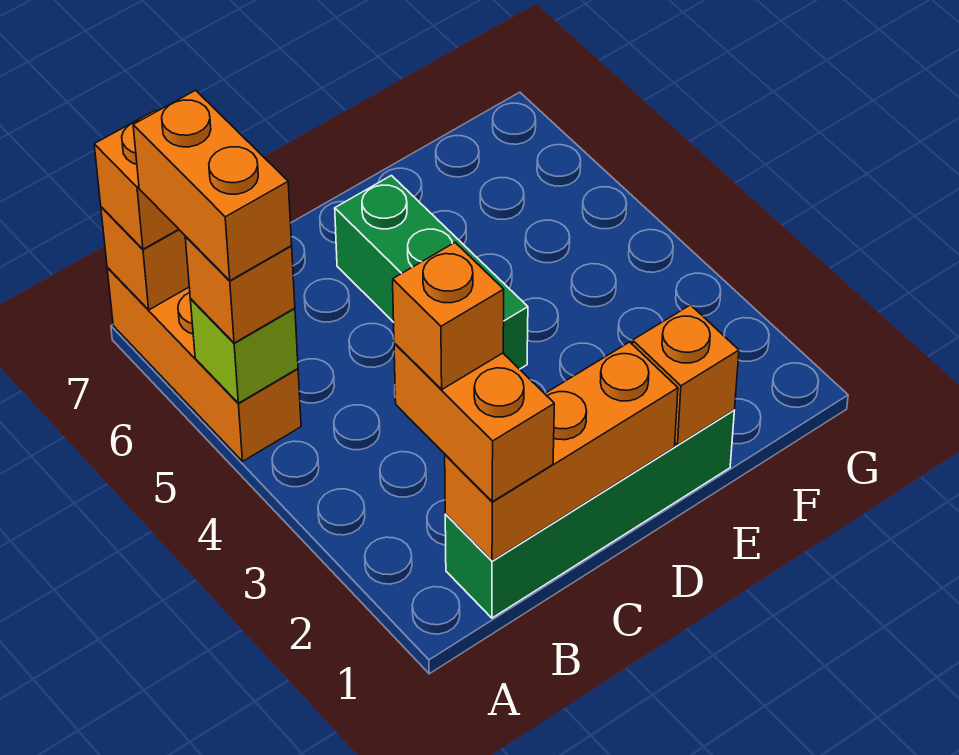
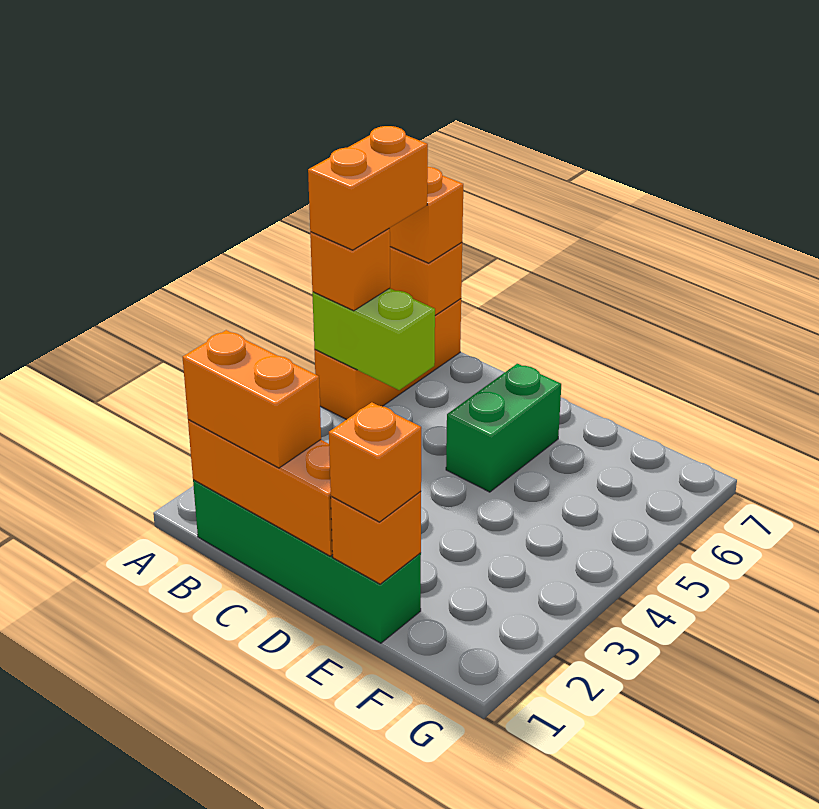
lime 1x1 brick [190,299,298,403] -> lime 1x2 brick [312,288,435,390]
orange 1x2 brick [394,343,554,502] -> orange 1x2 brick turned to [183,330,321,468]
orange 1x1 brick [393,243,504,389] -> orange 1x1 brick moved to [329,402,421,522]
green 1x3 brick [335,176,528,369] -> green 1x2 brick [446,364,561,492]

